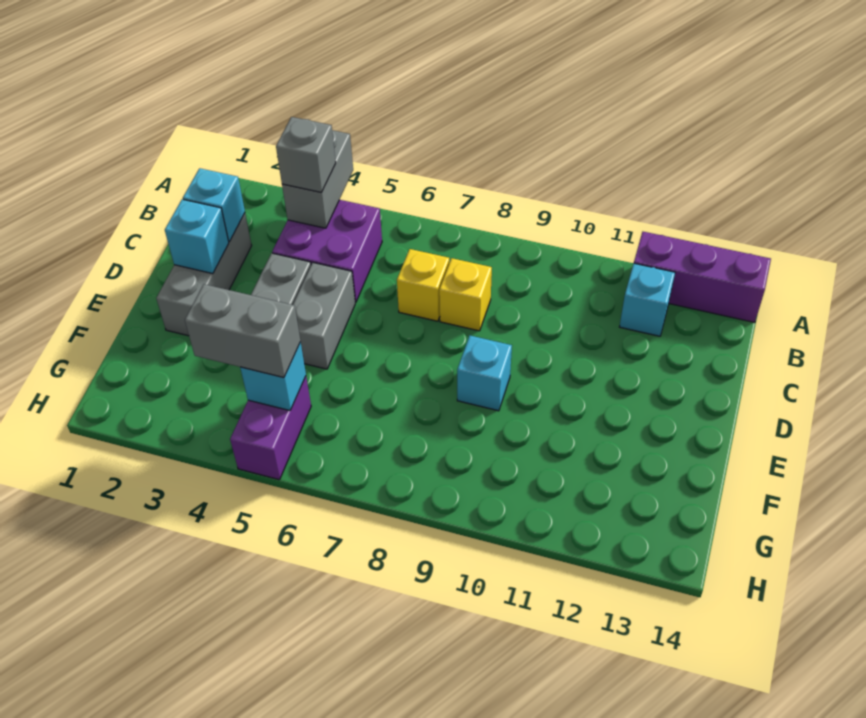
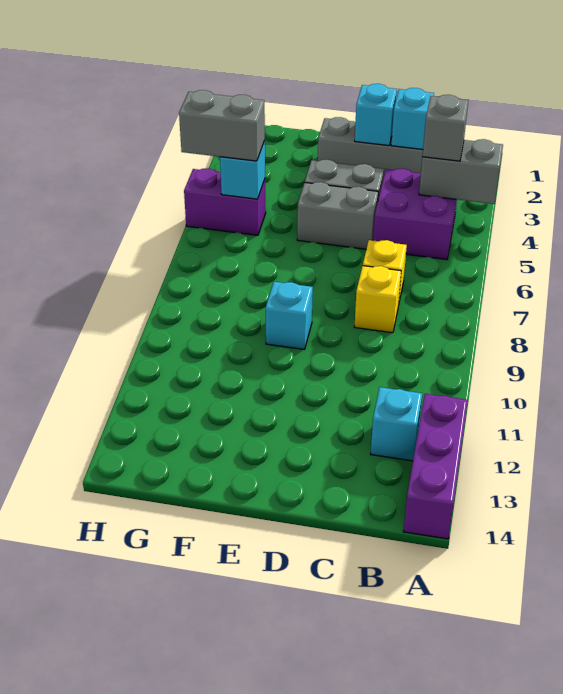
grey 1x2 brick [185,284,300,378] -> grey 1x2 brick turned to [179,90,265,161]

